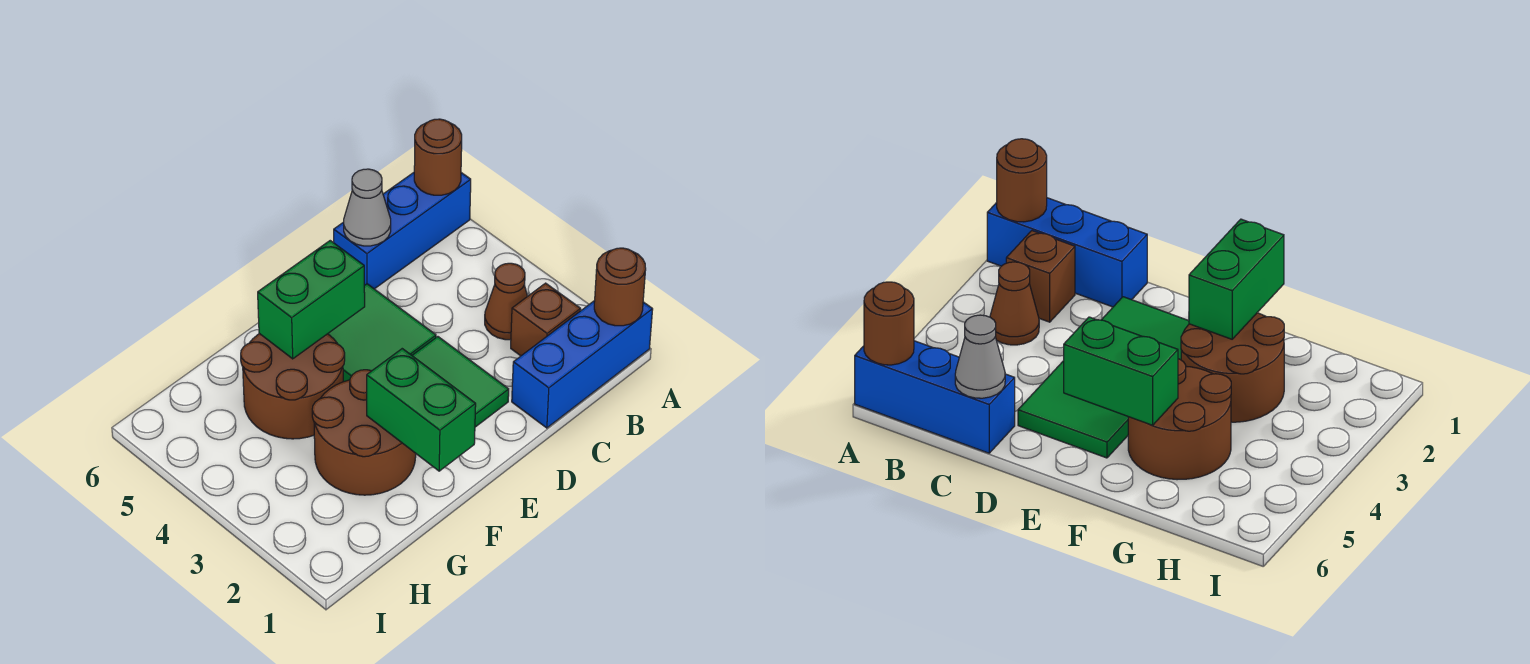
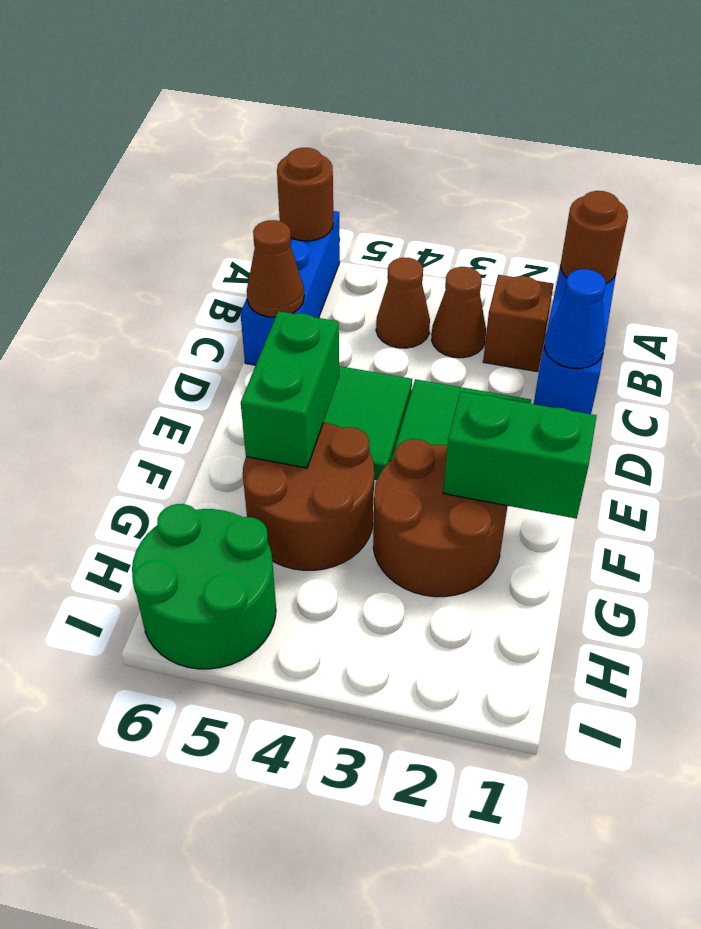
none -> brown 1x1 cone [376,257,430,348]
none -> blue 1x1 cone [545,269,606,369]
grey 1x1 cone [344,169,391,246] -> brown 1x1 cone [247,220,304,317]
none -> green 2x2 round brick [132,504,276,669]

